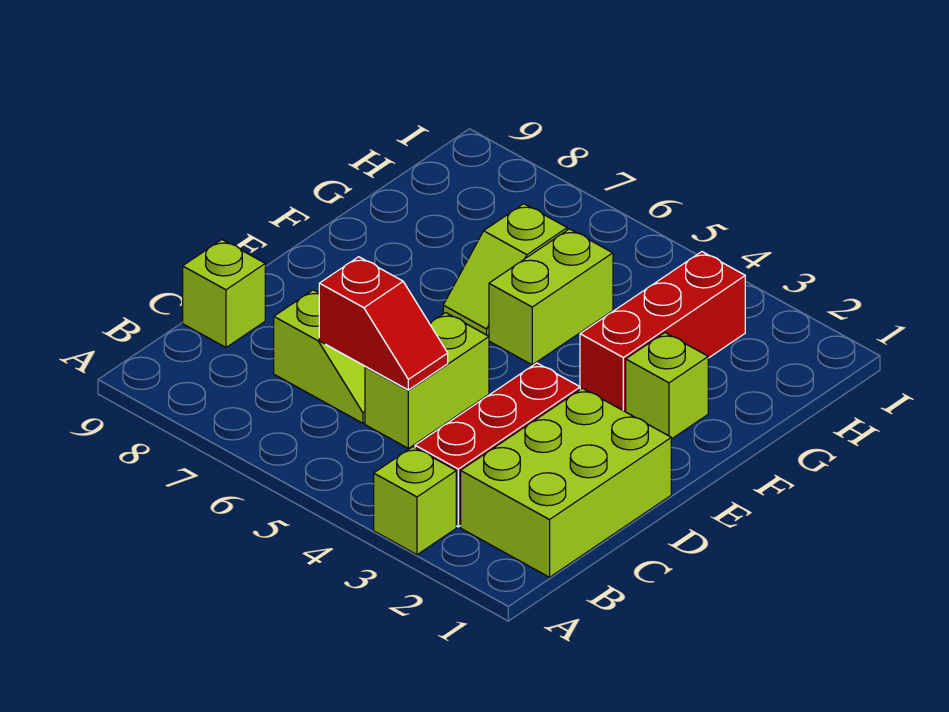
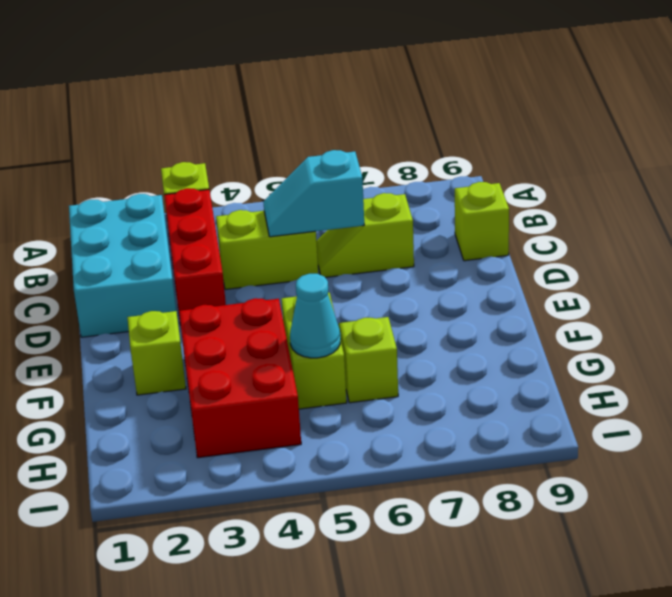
lime 2x3 brick [461,388,671,577] -> cyan 2x3 brick [69,194,176,337]
lime 1x2 brick [365,313,489,448] -> lime 1x2 brick turned to [216,210,318,290]
red 1x2 slope [319,257,448,390] -> cyan 1x2 slope [263,150,364,237]
red 1x3 brick [580,252,745,412] -> red 2x3 brick [179,298,301,458]
none -> cyan 1x1 cone [290,274,341,358]

